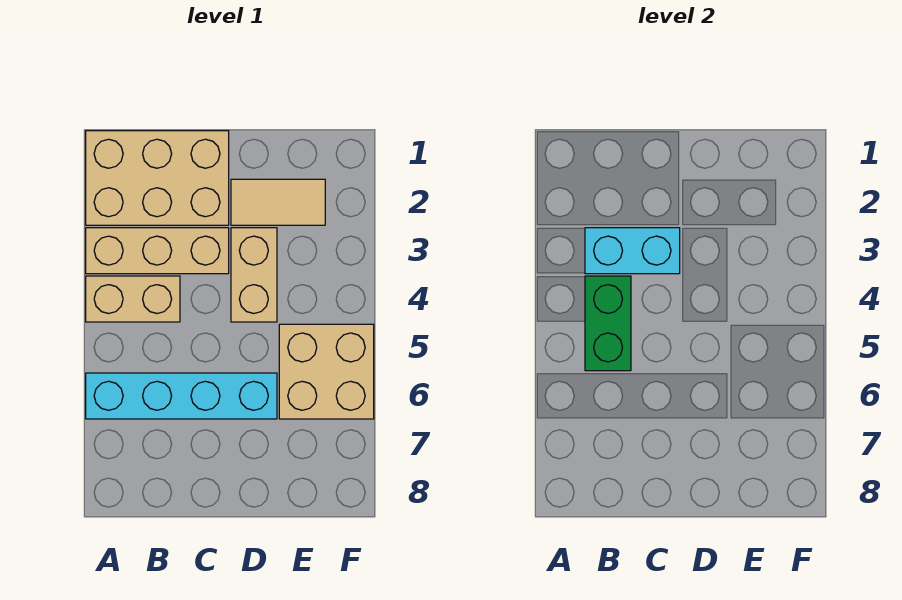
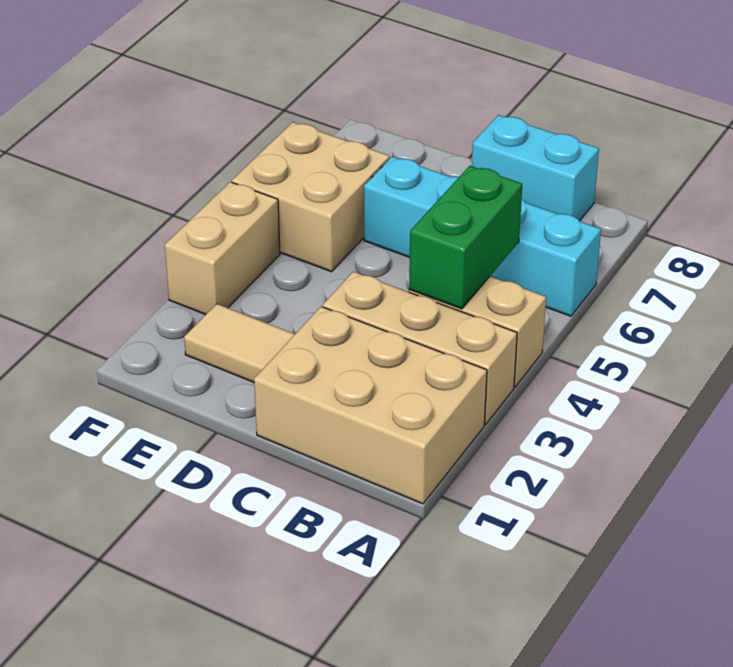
cyan 1x2 brick [585,228,680,274] -> cyan 1x2 brick moved to [472,115,599,221]
tan 1x2 brick [231,228,277,322] -> tan 1x2 brick moved to [165,182,280,315]

